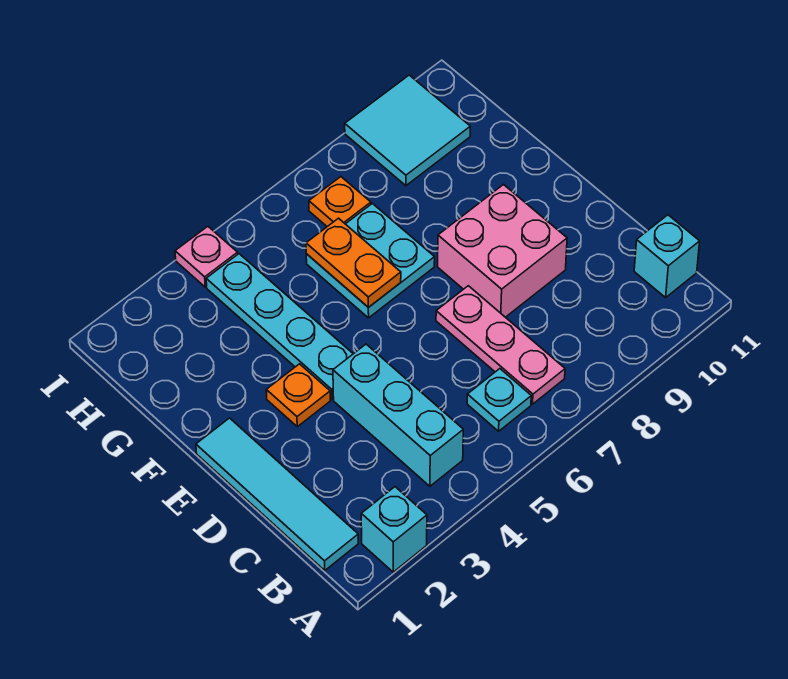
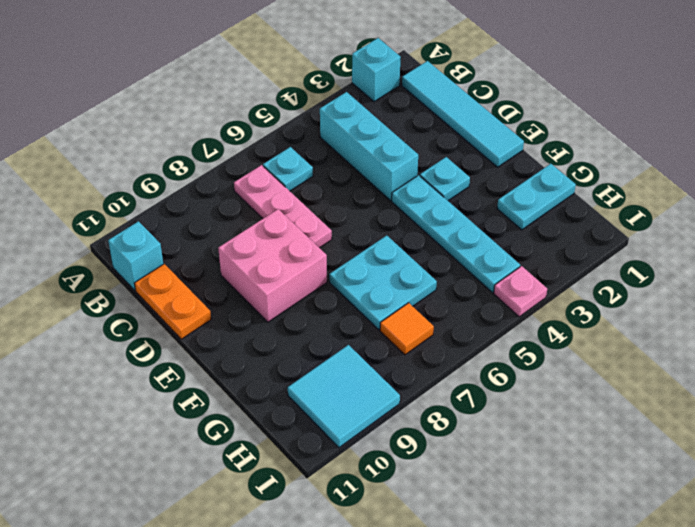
orange 1x1 plate [266,364,330,427] -> cyan 1x1 plate [420,157,470,201]
orange 1x2 plate [306,218,401,307] -> orange 1x2 plate moved to [134,264,211,339]
none -> cyan 1x2 plate [497,164,576,230]
orange 1x1 plate [309,177,371,227] -> orange 1x1 tile [380,303,434,355]

